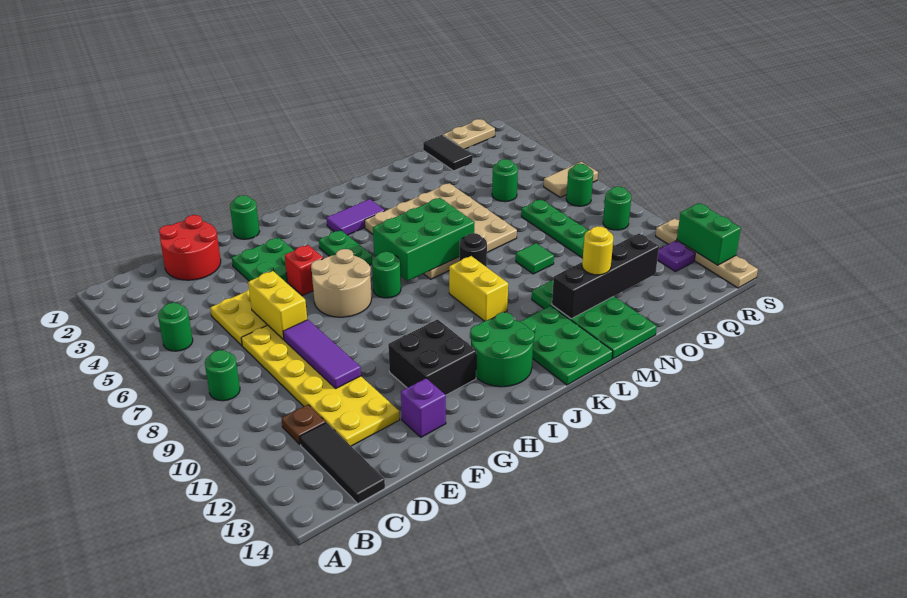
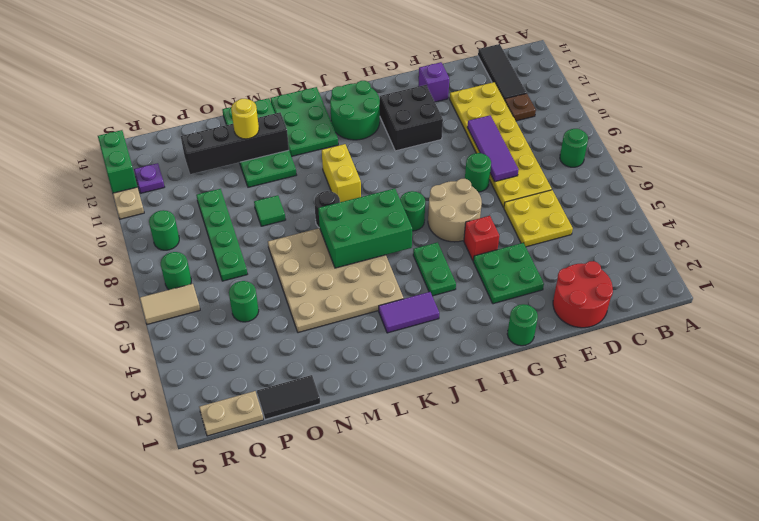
green 1x1 round brick [158,303,193,351] -> green 1x1 round brick moved to [465,153,491,192]
yellow 1x2 brick [248,271,307,339] -> none
black 1x2 tile [423,135,473,171] -> black 1x2 tile turned to [257,375,320,419]

